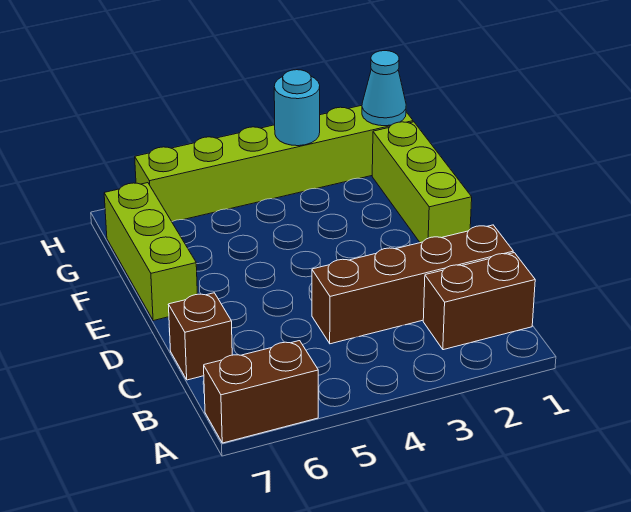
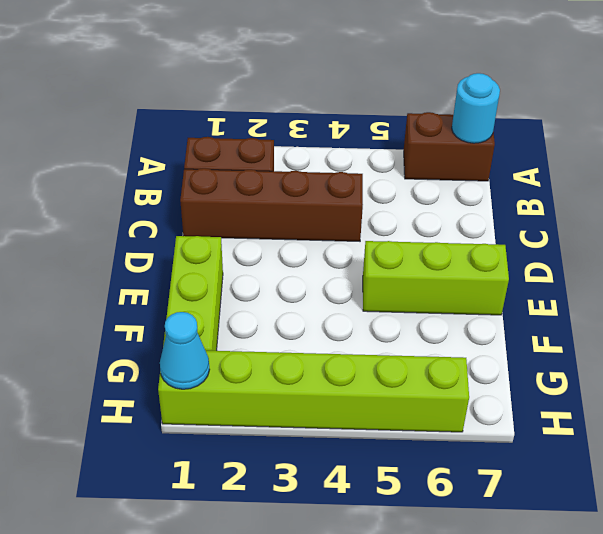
brown 1x1 brick [168,293,232,380] -> none
lime 1x3 brick [104,183,197,321] -> lime 1x3 brick turned to [363,241,509,315]
cyan 1x1 round brick [274,70,320,146] -> cyan 1x1 round brick moved to [452,73,500,143]

